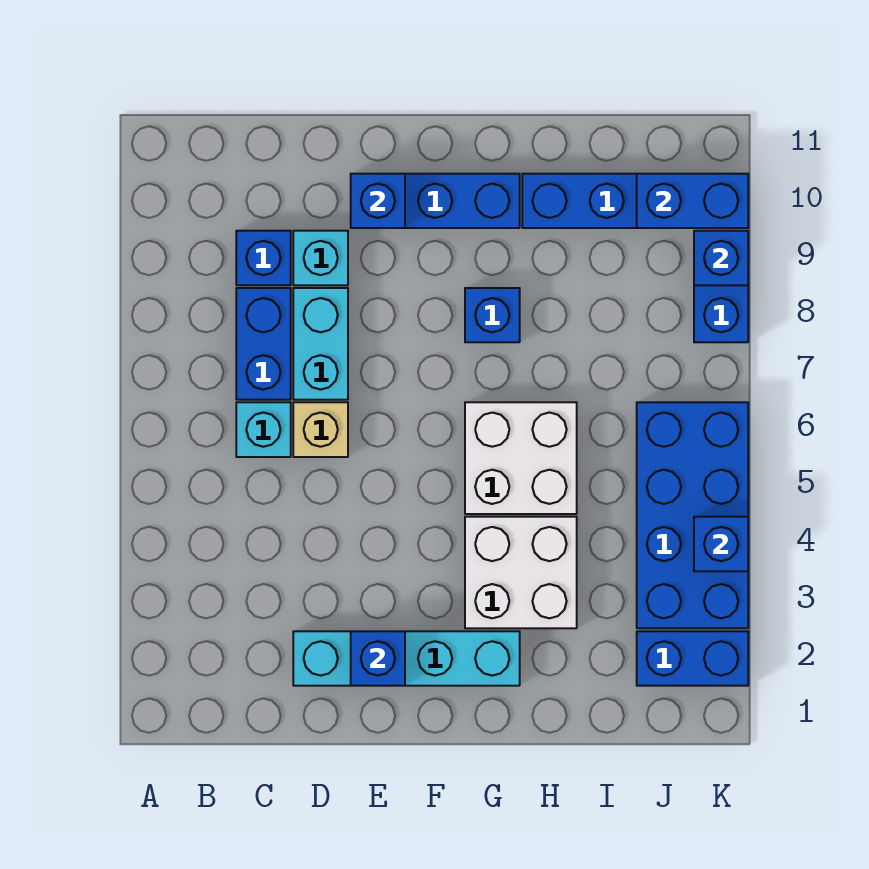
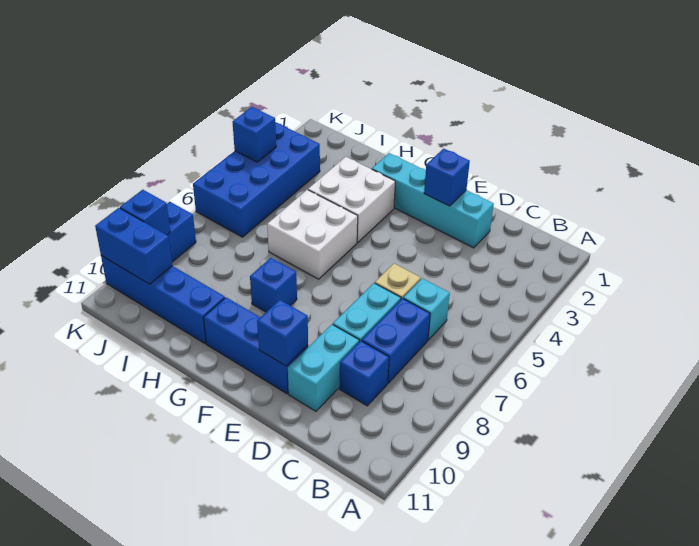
cyan 1x1 brick [293,231,348,285] -> cyan 1x2 brick [288,324,359,411]
blue 1x2 brick [637,631,748,686] -> none

